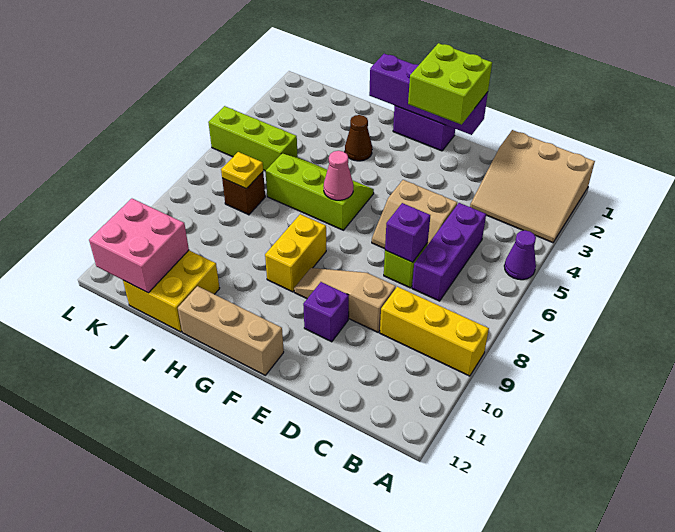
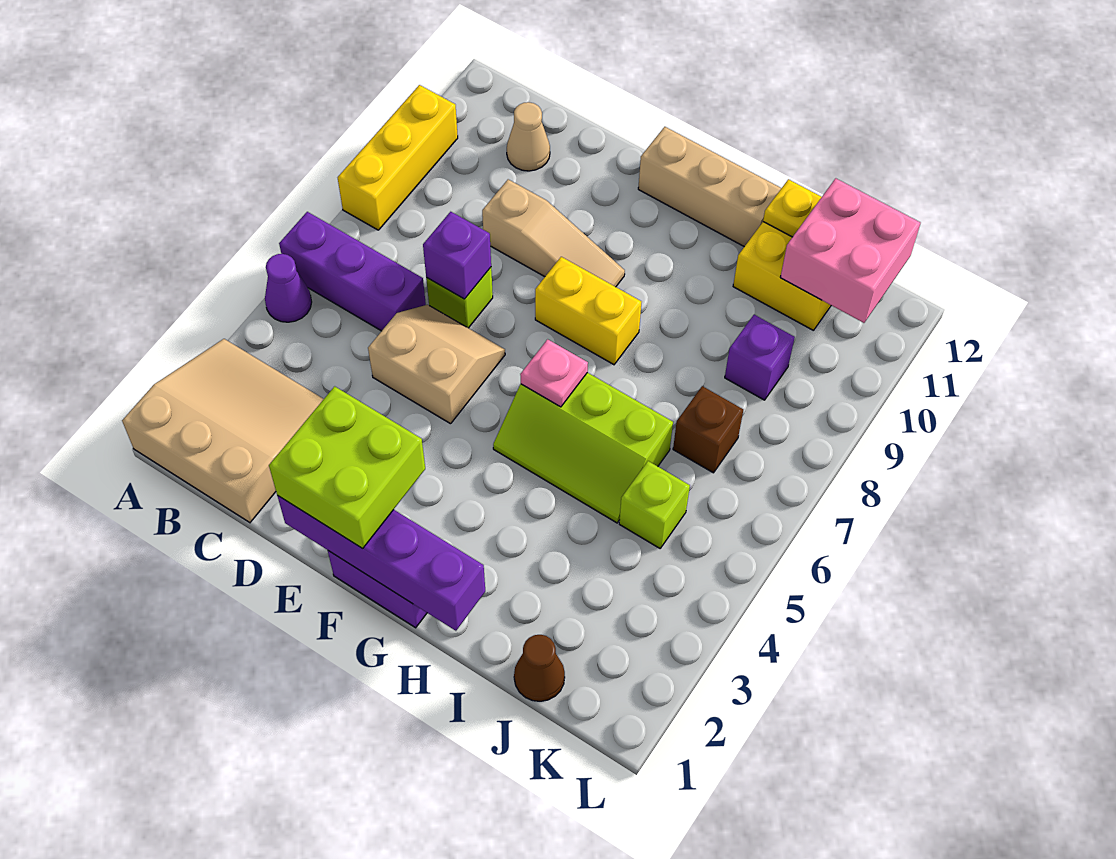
yellow 1x3 brick [380,287,489,376] -> yellow 1x3 brick turned to [338,85,458,230]
purple 1x3 brick [412,203,486,301] -> purple 1x3 brick turned to [279,212,426,331]
none -> tan 1x1 cone [507,102,550,171]
purple 1x1 brick [303,282,349,342] -> purple 1x1 brick moved to [725,315,795,400]
pink 1x1 cone [324,151,353,200] -> pink 1x1 plate [520,339,588,407]
yellow 1x2 brick [265,214,326,292] -> yellow 1x2 brick turned to [535,257,641,365]
brown 1x1 cone [345,115,372,161] -> brown 1x1 cone moved to [514,635,565,701]
lime 1x3 brick [208,106,298,171] -> lime 1x1 brick [619,461,690,548]
yellow 1x1 plate [221,152,263,189] -> yellow 1x1 plate moved to [763,179,821,237]

